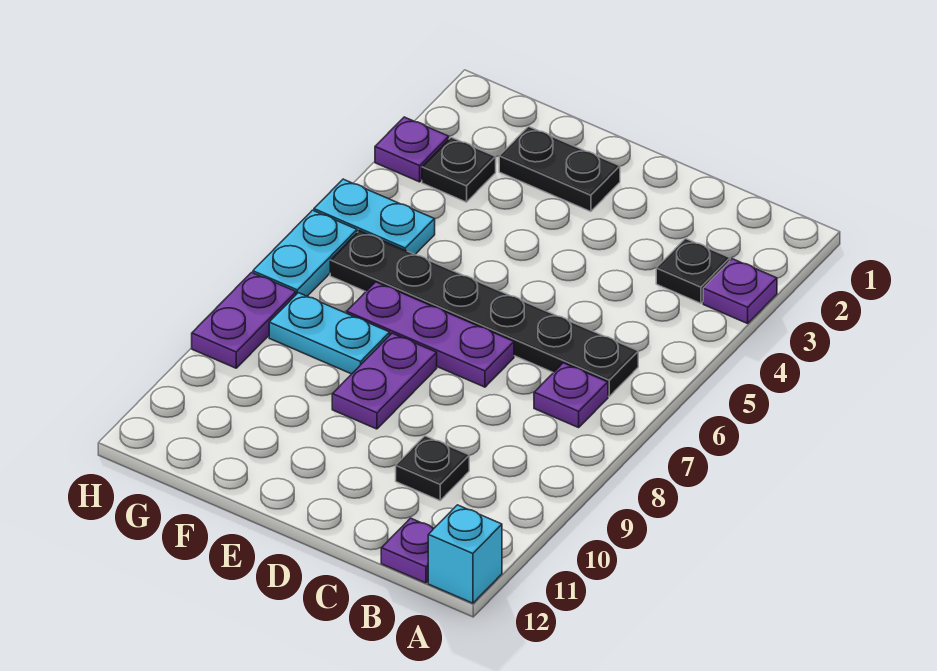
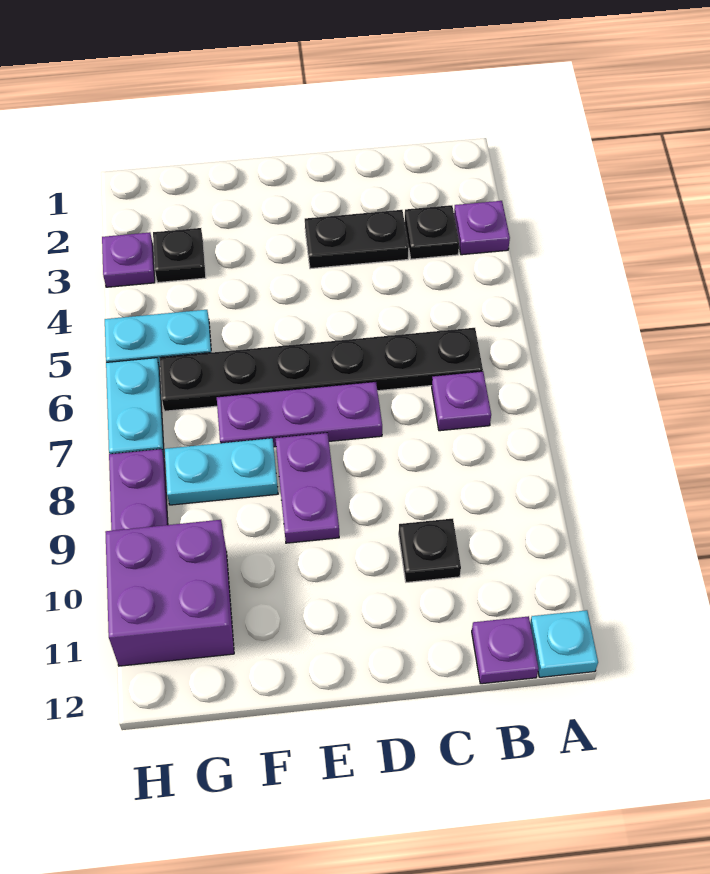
cyan 1x1 brick [428,505,502,603] -> cyan 1x1 plate [530,610,598,677]
black 1x2 plate [499,127,620,212] -> black 1x2 plate moved to [305,210,409,269]
none -> purple 2x2 brick [105,520,234,666]

